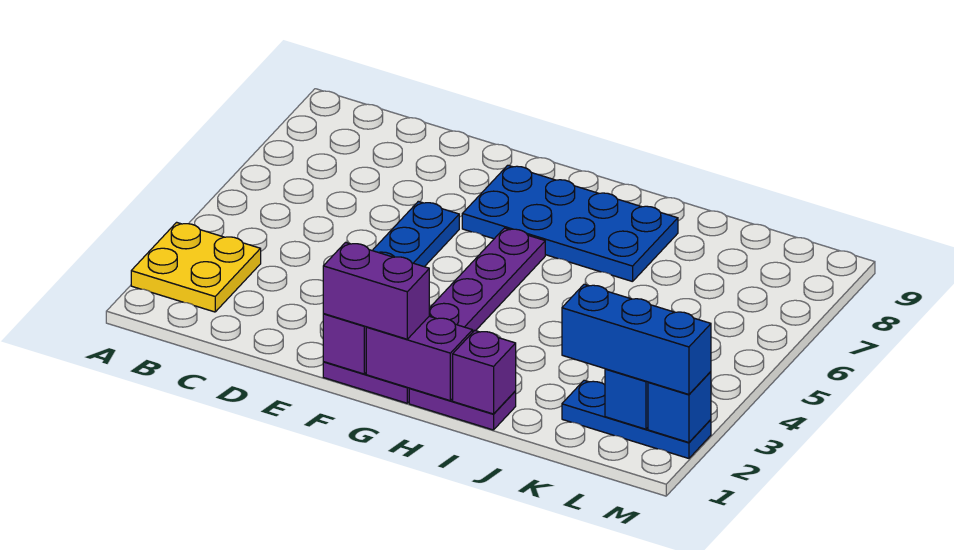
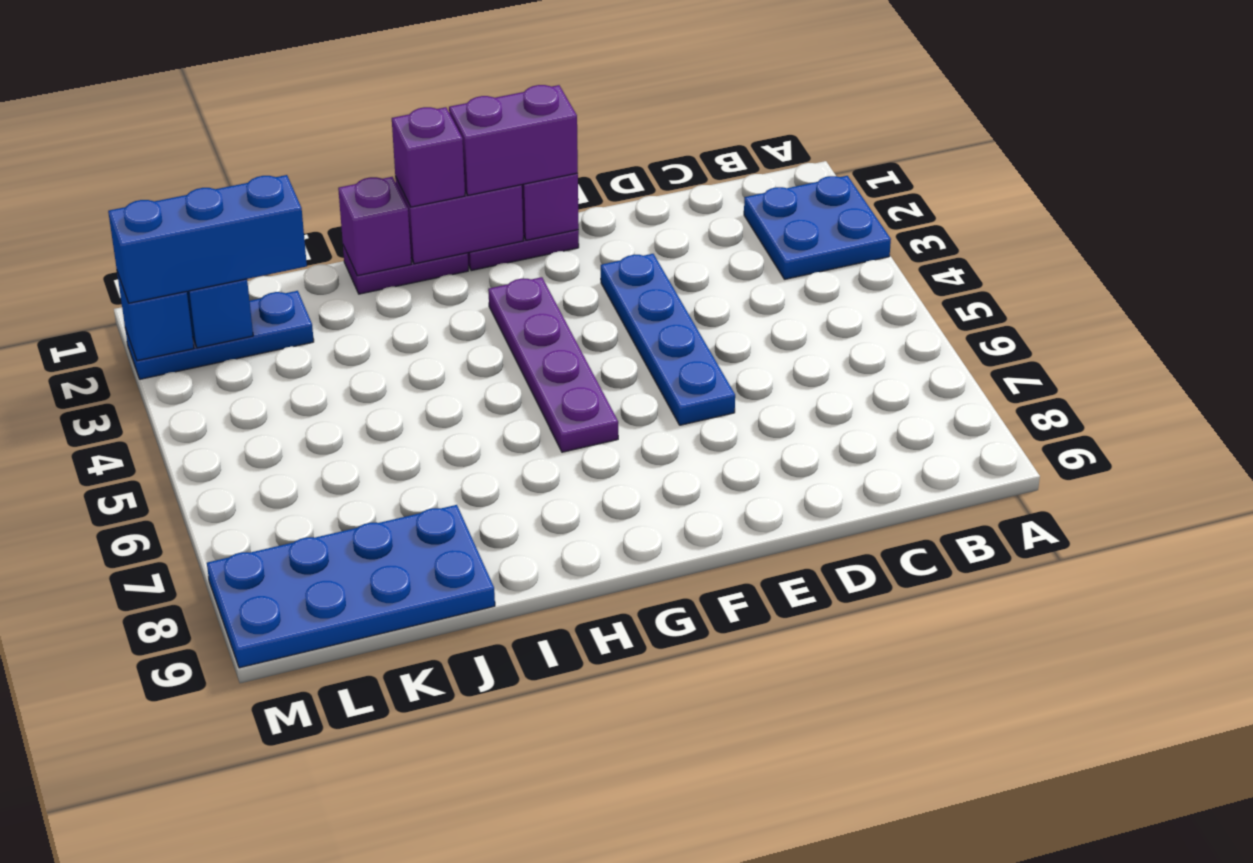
yellow 2x2 plate [131,222,261,312] -> blue 2x2 plate [744,176,891,279]
blue 2x4 plate [462,165,678,282] -> blue 2x4 plate moved to [207,505,495,668]
none -> purple 1x1 brick [392,107,465,207]

